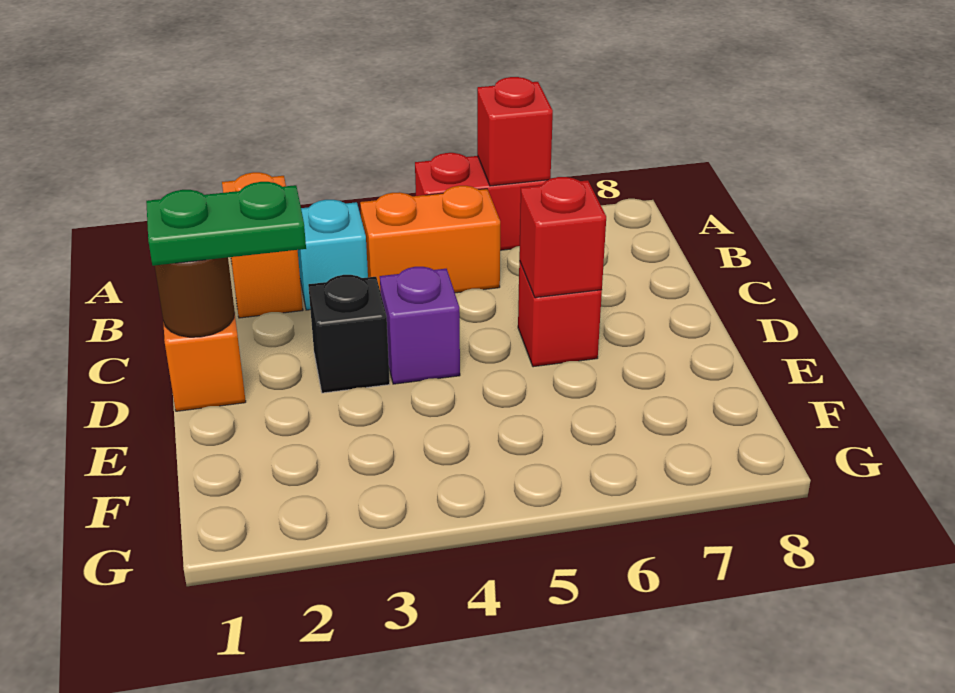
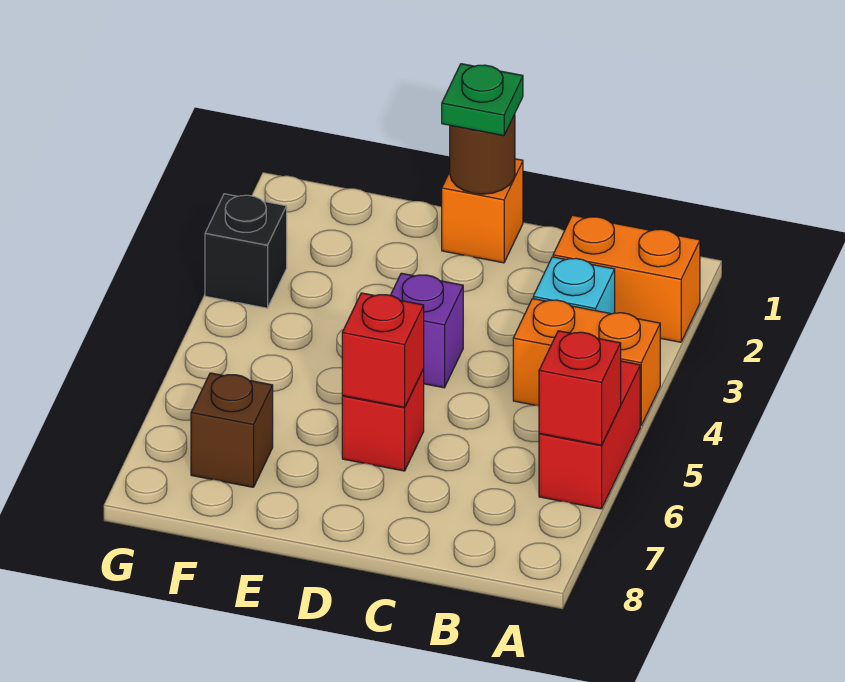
orange 1x2 brick [360,186,500,293] -> orange 1x2 brick turned to [513,299,660,426]
green 1x2 plate [146,182,306,266] -> green 1x1 plate [442,64,523,136]
black 1x1 brick [308,275,390,393] -> black 1x1 brick moved to [205,194,287,308]
none -> brown 1x1 brick [191,373,273,487]

